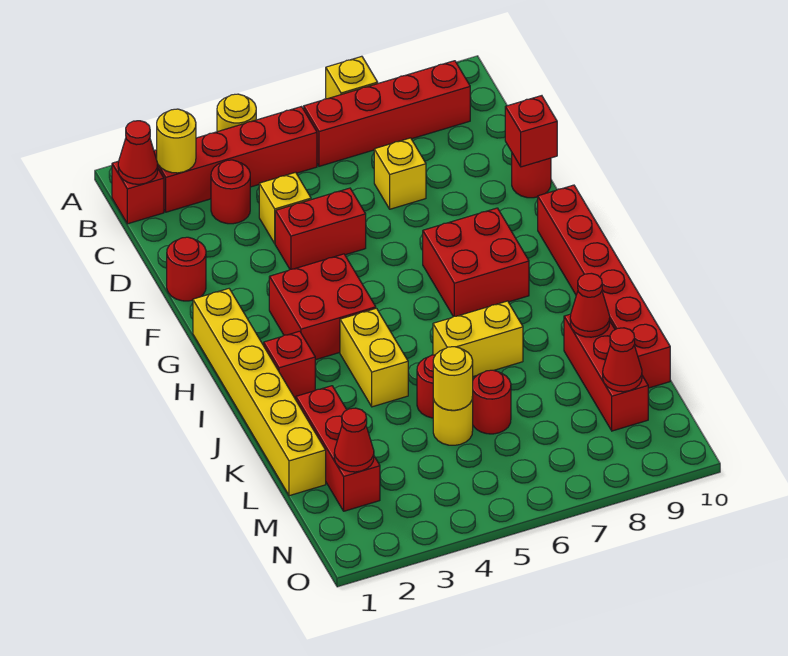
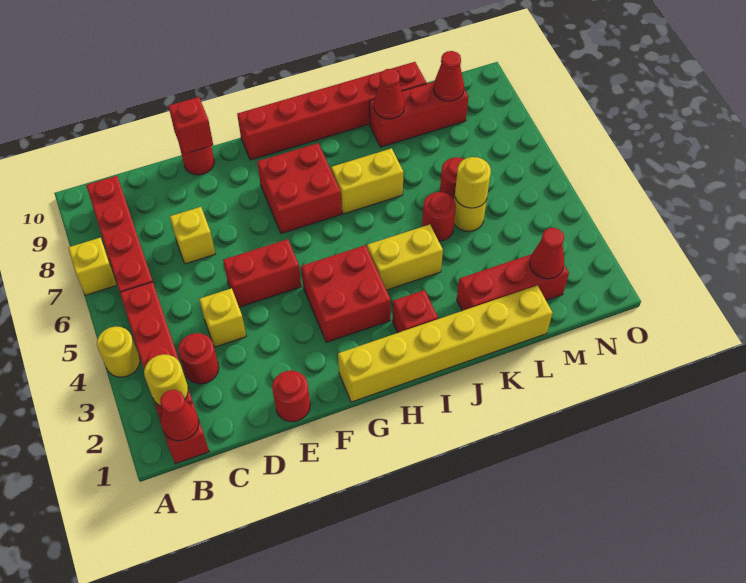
red 1x2 brick [275,188,366,269] -> red 1x2 brick turned to [223,239,301,307]
yellow 1x2 brick [433,301,523,377] -> yellow 1x2 brick turned to [331,148,404,214]

